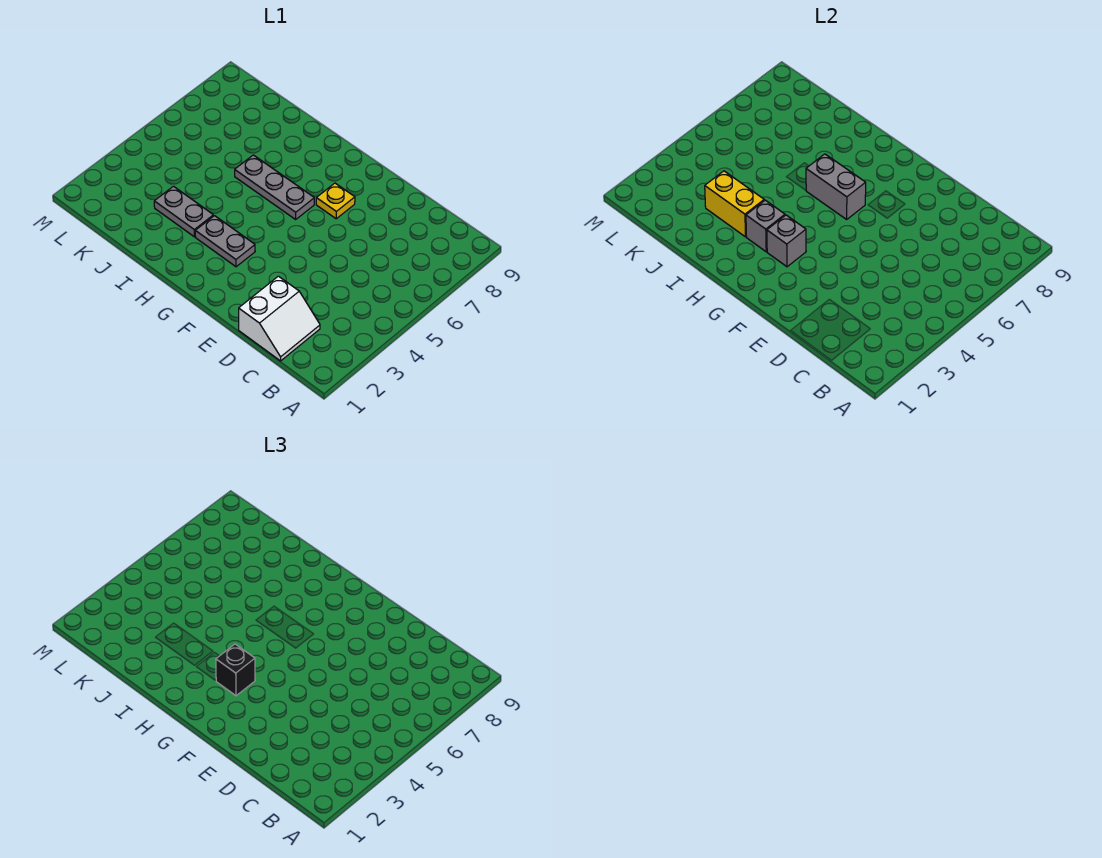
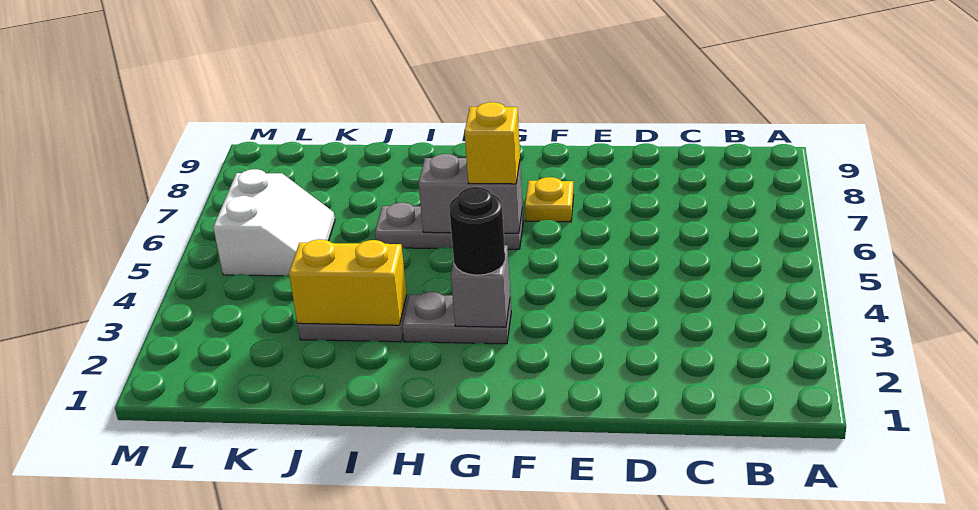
white 2x2 slope [239,276,320,361] -> white 2x2 slope moved to [213,169,335,276]
black 1x1 brick [216,644,255,696] -> black 1x1 round brick [449,187,505,275]
none -> yellow 1x1 brick [465,102,520,184]
grey 1x1 brick [746,200,785,252] -> none

